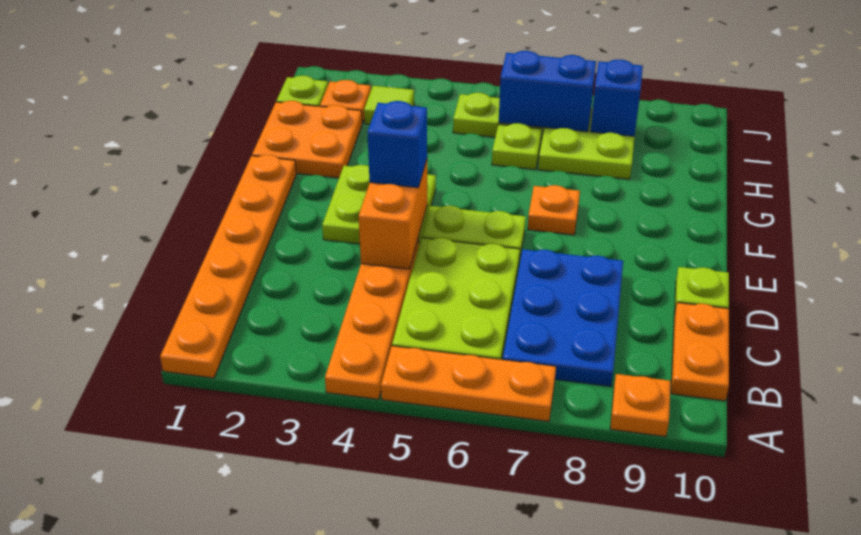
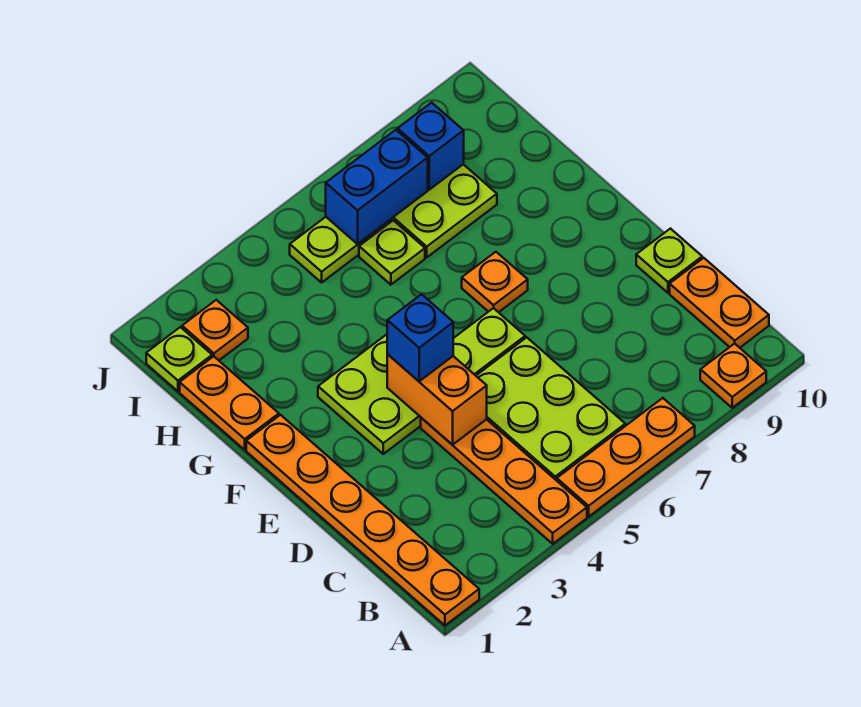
blue 2x3 plate [503,249,623,386] -> none
orange 2x2 plate [252,101,362,178] -> orange 1x2 plate [180,356,279,450]
lime 1x1 tile [364,86,414,124] -> none

